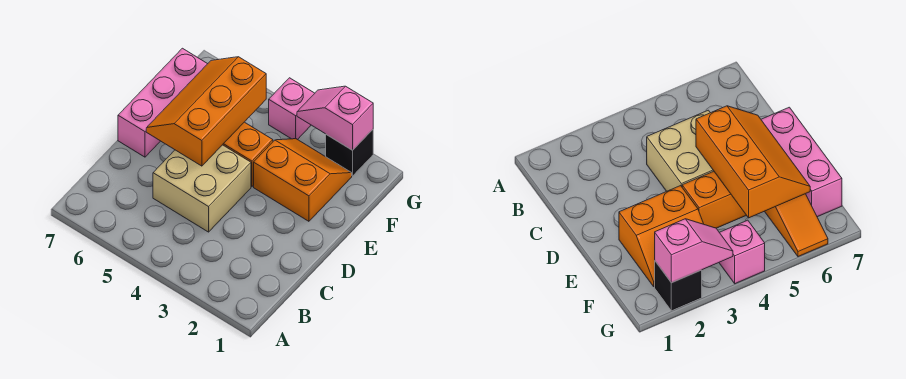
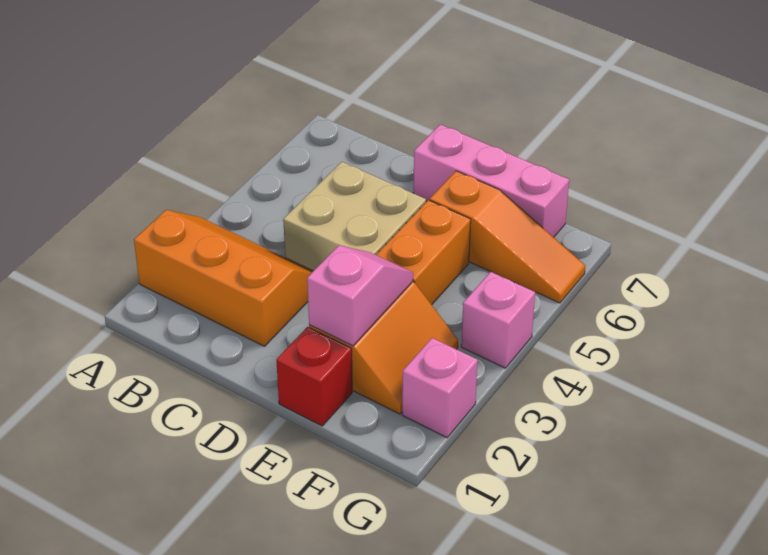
orange 2x3 slope [146,57,266,166] -> orange 2x3 slope moved to [134,210,313,346]
none -> red 1x1 brick [276,327,352,426]
black 1x1 brick [326,130,373,176] -> pink 1x1 brick [402,338,478,438]
pink 1x2 slope [297,86,373,150] -> pink 1x2 slope moved to [307,245,413,346]

